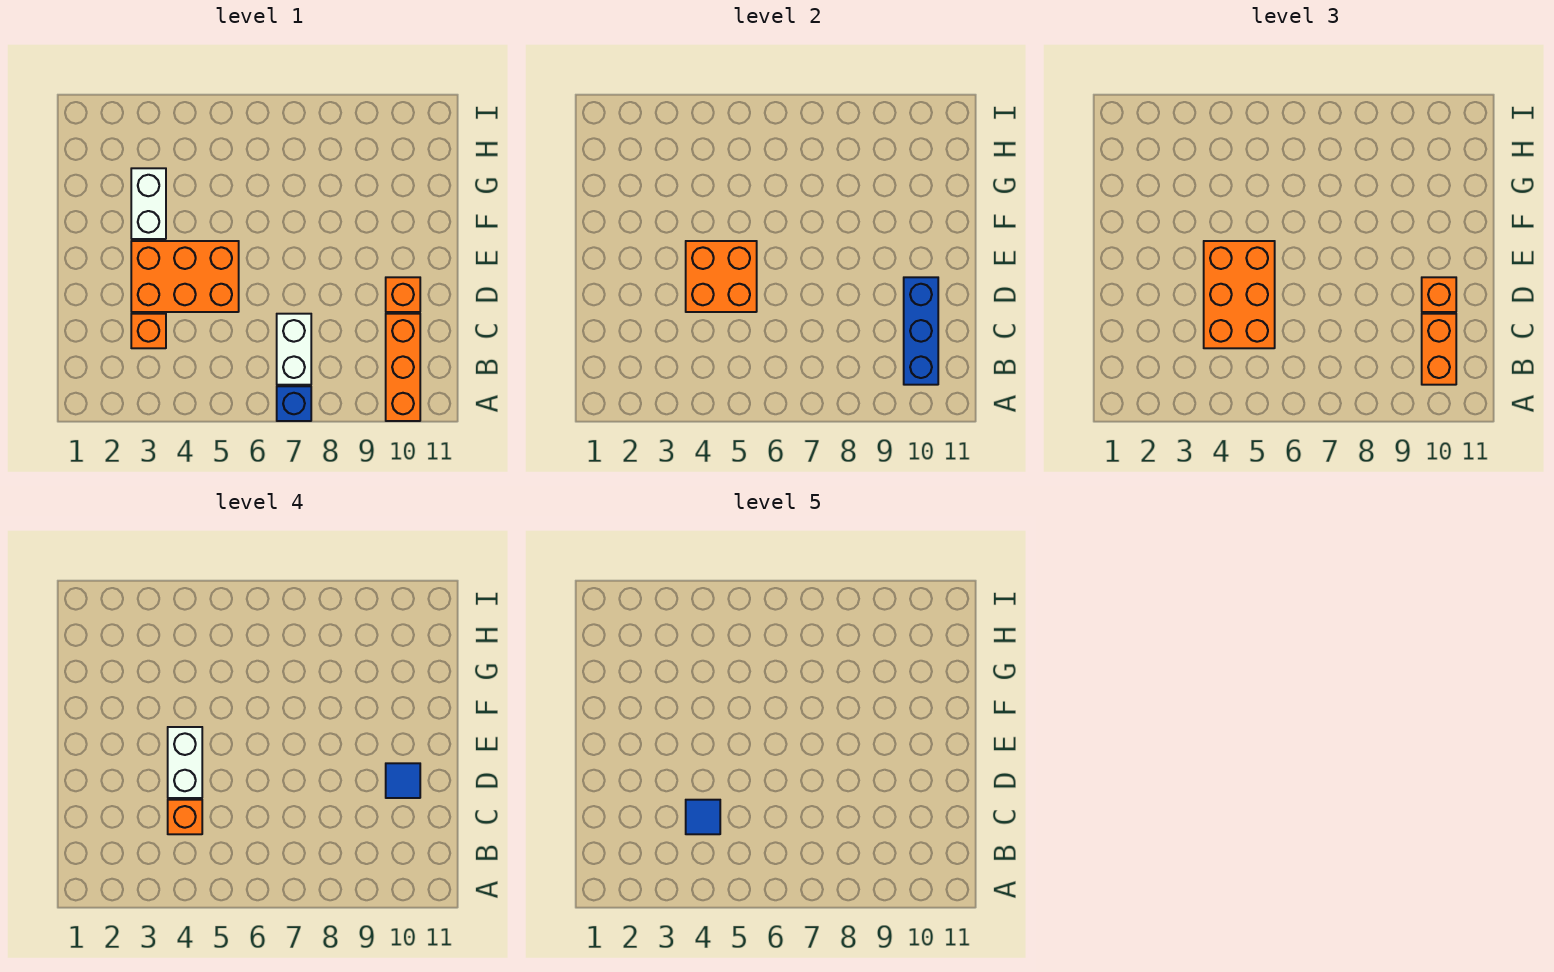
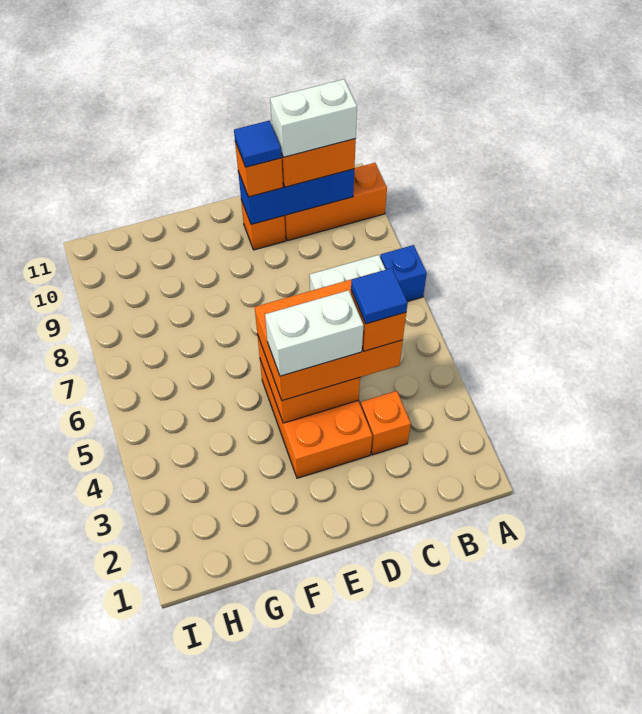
white 1x2 brick [131,168,166,239] -> white 1x2 brick moved to [270,79,357,157]

